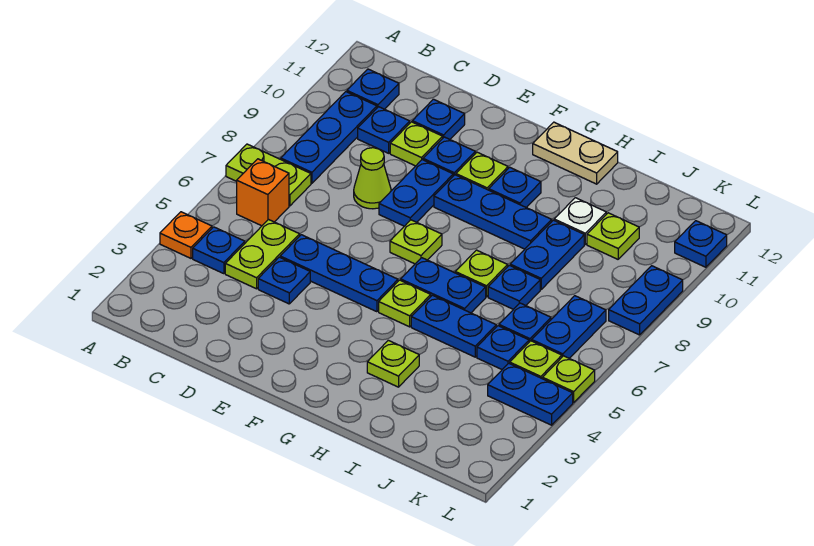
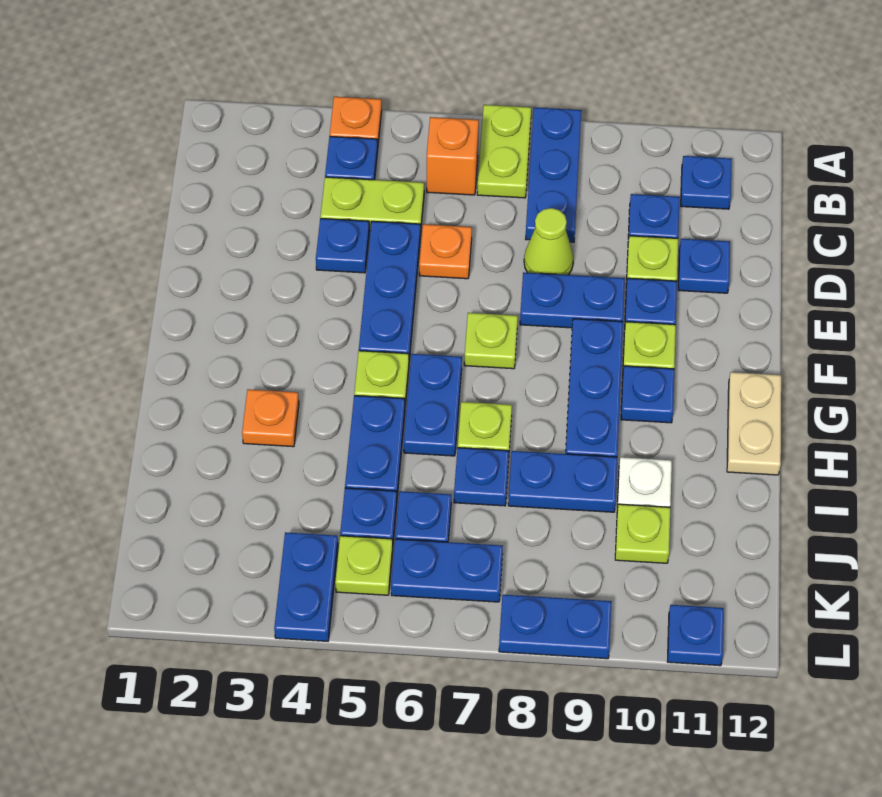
blue 1x3 plate [281,92,377,183] -> blue 1x3 plate turned to [526,107,581,242]
none -> orange 1x1 plate [419,224,472,279]
lime 1x1 plate [367,340,419,387] -> orange 1x1 plate [242,389,299,447]
lime 1x1 plate [542,356,595,403] -> none

